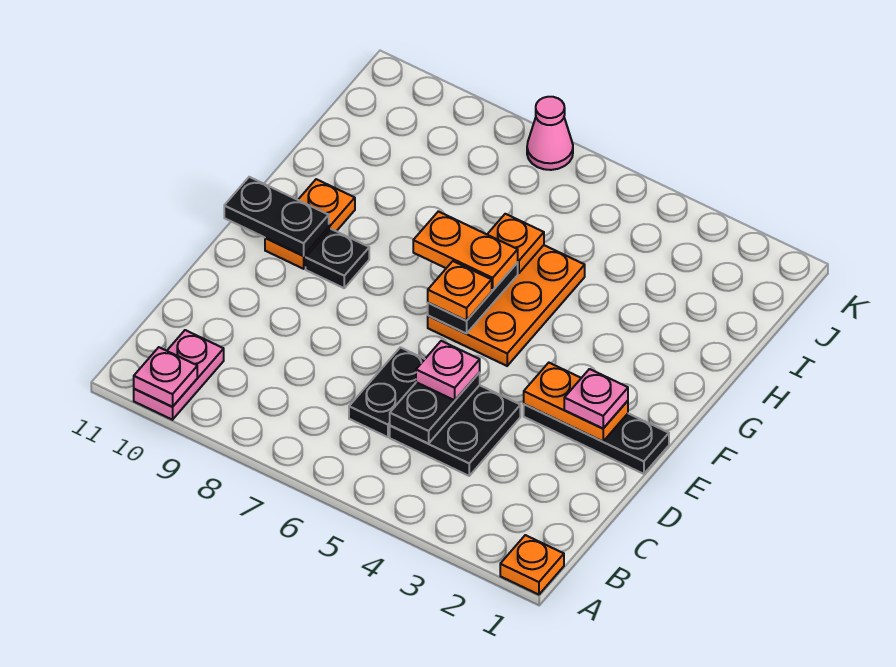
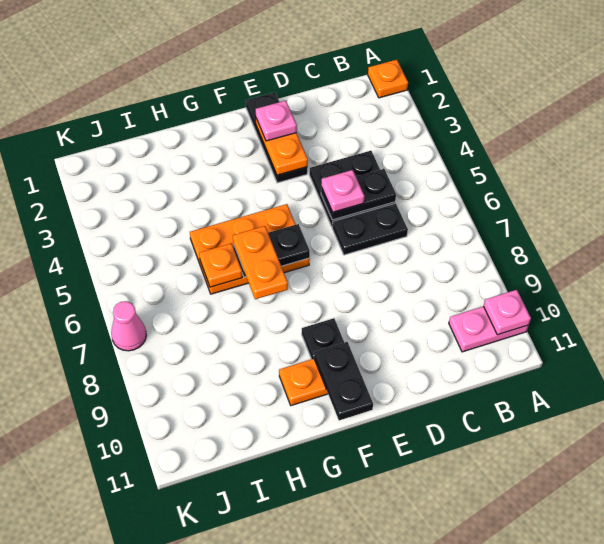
orange 1x1 plate [428,261,492,321] -> none

